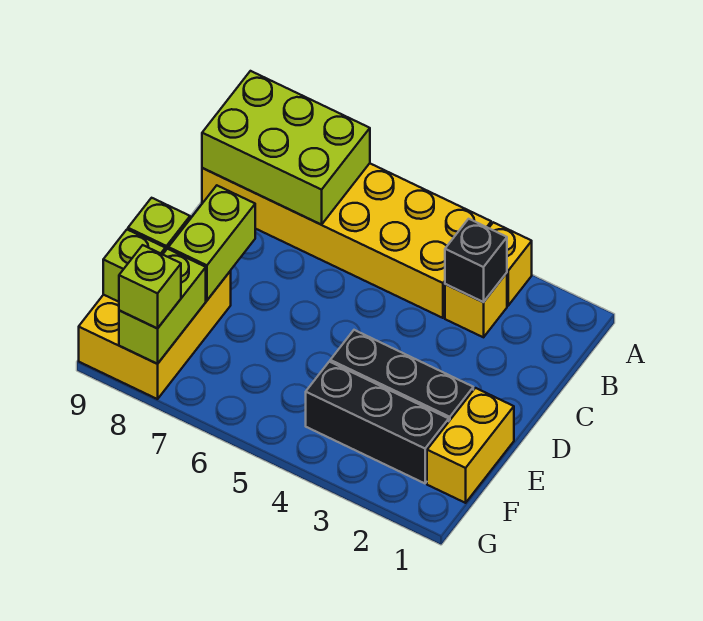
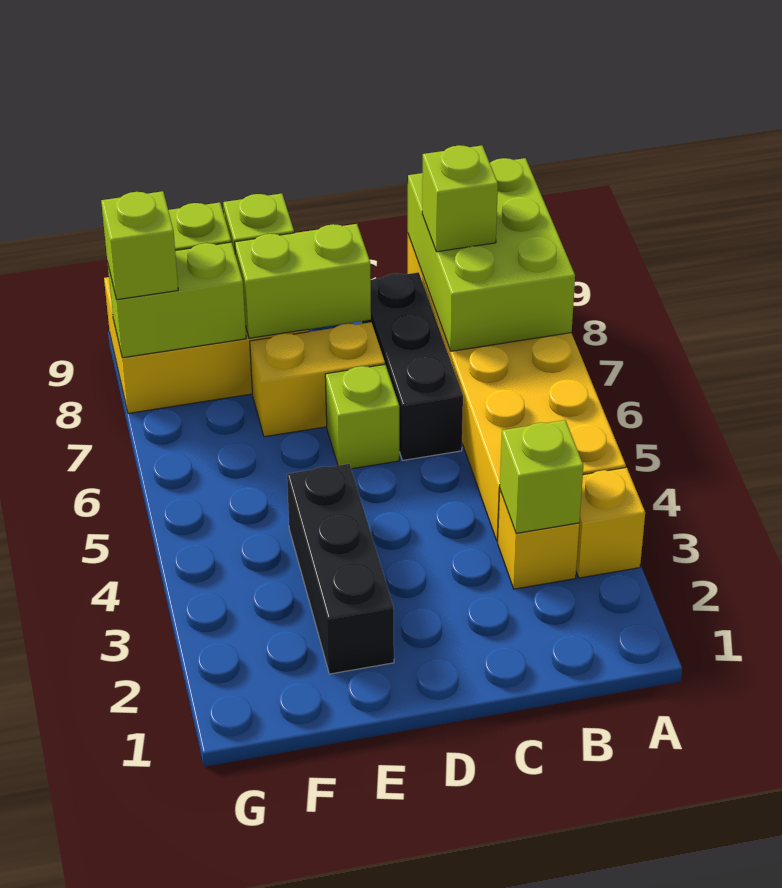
black 1x1 brick [445,219,507,302] -> lime 1x1 brick [500,420,583,533]
none -> lime 1x1 brick [422,145,498,252]
none -> lime 1x1 brick [325,365,399,469]
yellow 1x2 brick [427,388,514,503] -> yellow 1x2 brick moved to [250,322,385,437]
black 1x3 brick [306,362,449,483] -> black 1x3 brick moved to [362,272,463,460]

